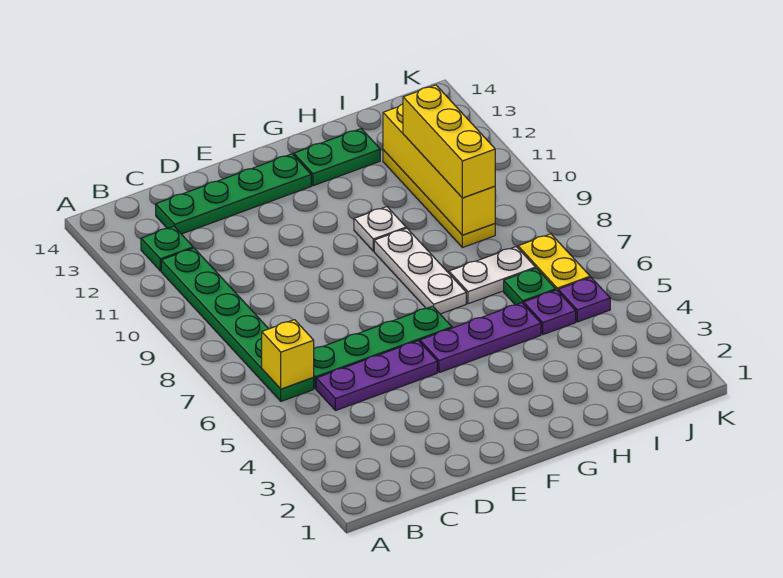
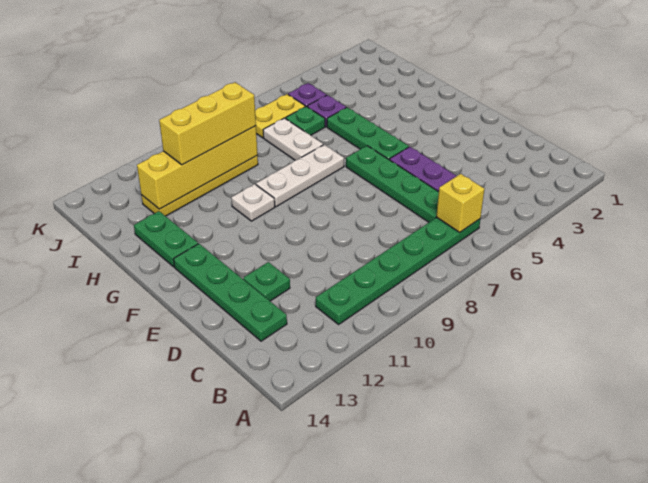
green 1x1 plate [141,226,193,271] -> green 1x1 plate moved to [243,262,290,301]
purple 1x3 plate [420,303,541,373] -> green 1x3 plate [327,107,409,160]

